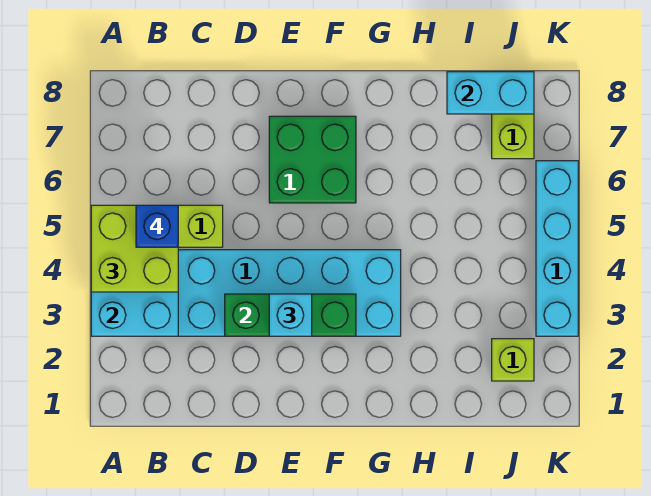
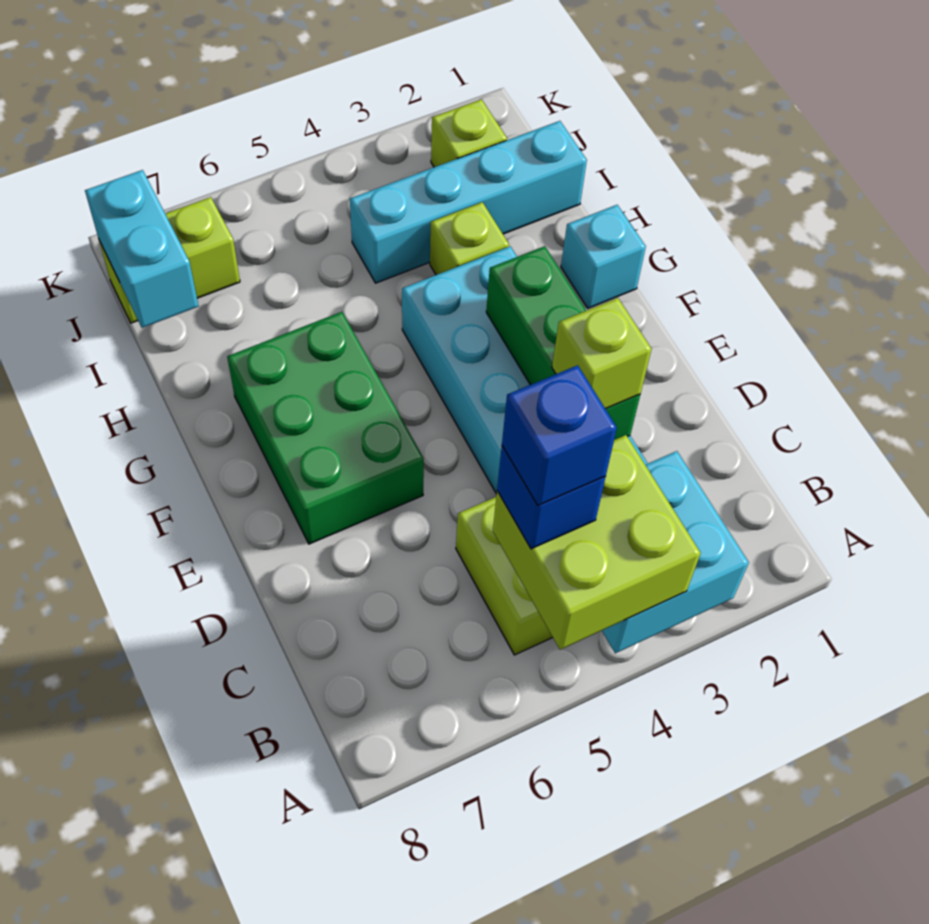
none -> blue 1x1 brick [502,365,617,505]
none -> lime 1x1 brick [552,298,652,409]
cyan 1x1 brick [269,294,312,336] -> cyan 1x1 brick moved to [561,205,646,308]
green 2x2 brick [269,116,356,203] -> green 2x3 brick [227,312,424,544]
none -> lime 1x1 brick [430,202,509,275]
cyan 1x4 brick [536,161,578,336] -> cyan 1x4 brick moved to [350,121,587,283]

